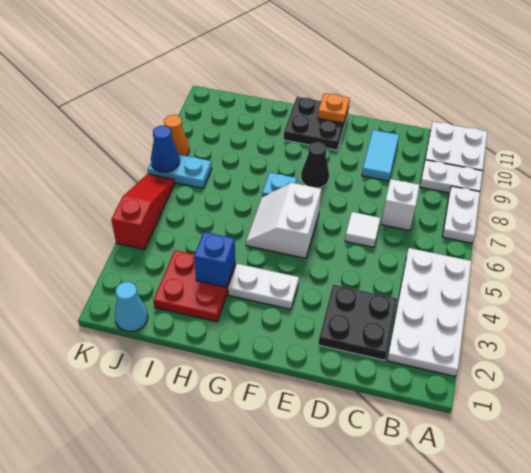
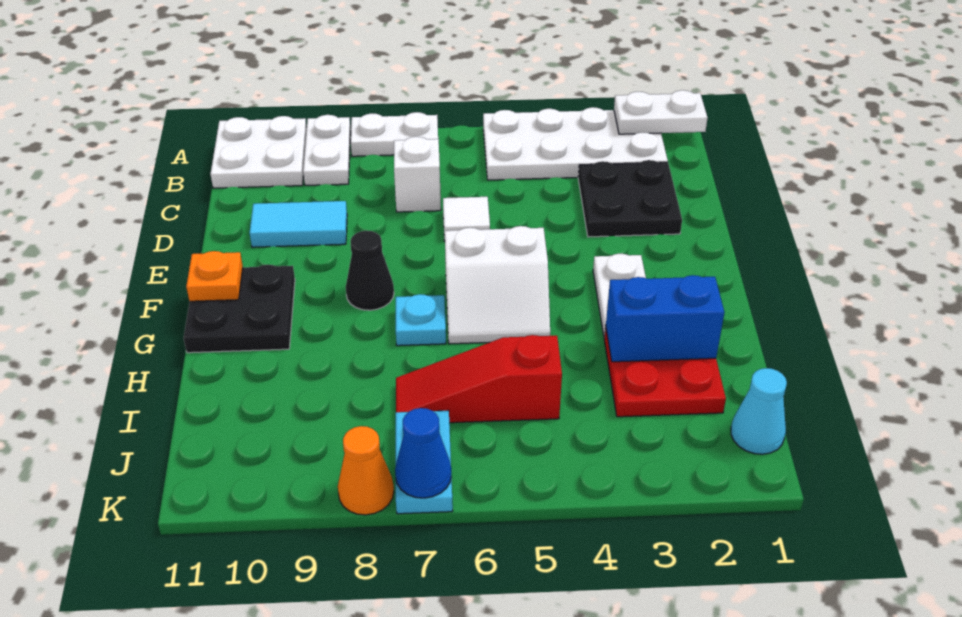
none -> white 1x2 plate [614,90,707,134]
blue 1x1 brick [194,232,235,287] -> blue 1x2 brick [606,275,724,362]
red 1x3 slope [111,174,175,249] -> red 1x3 slope moved to [396,335,562,423]

